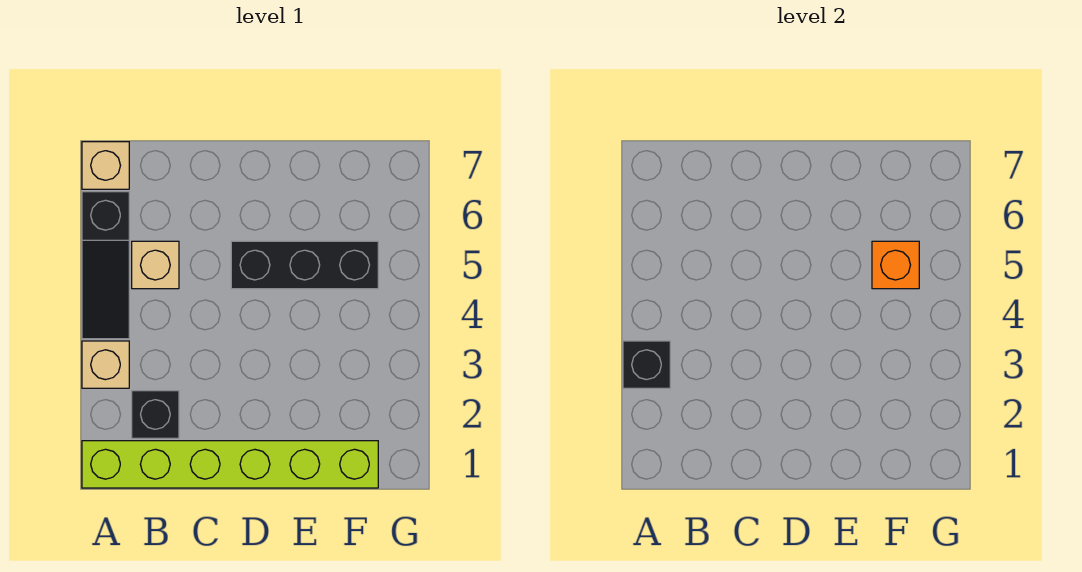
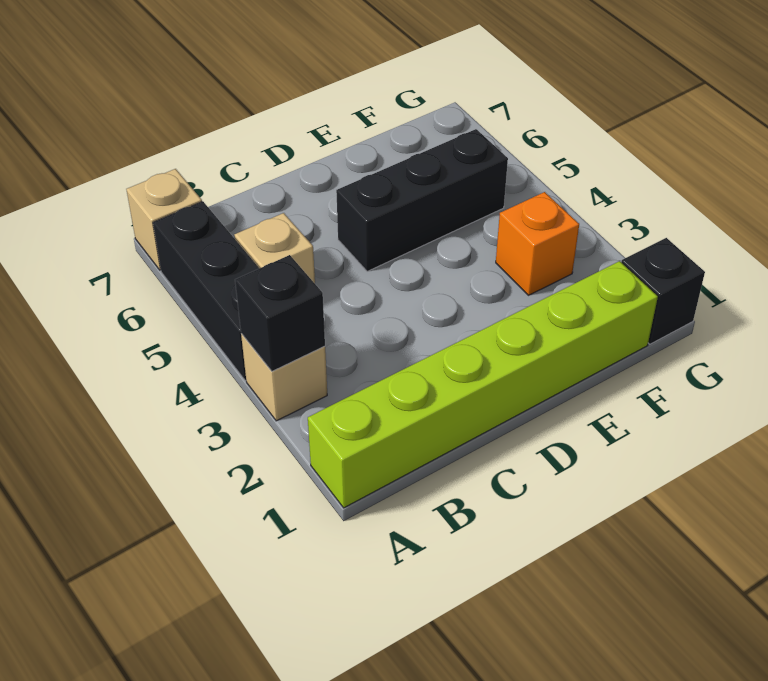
black 1x3 slope [82,192,129,339] -> black 1x3 brick [153,202,259,381]
black 1x1 brick [132,391,179,438] -> black 1x1 brick moved to [621,238,705,344]
orange 1x1 brick [872,241,919,289] -> orange 1x1 brick moved to [496,192,579,295]

